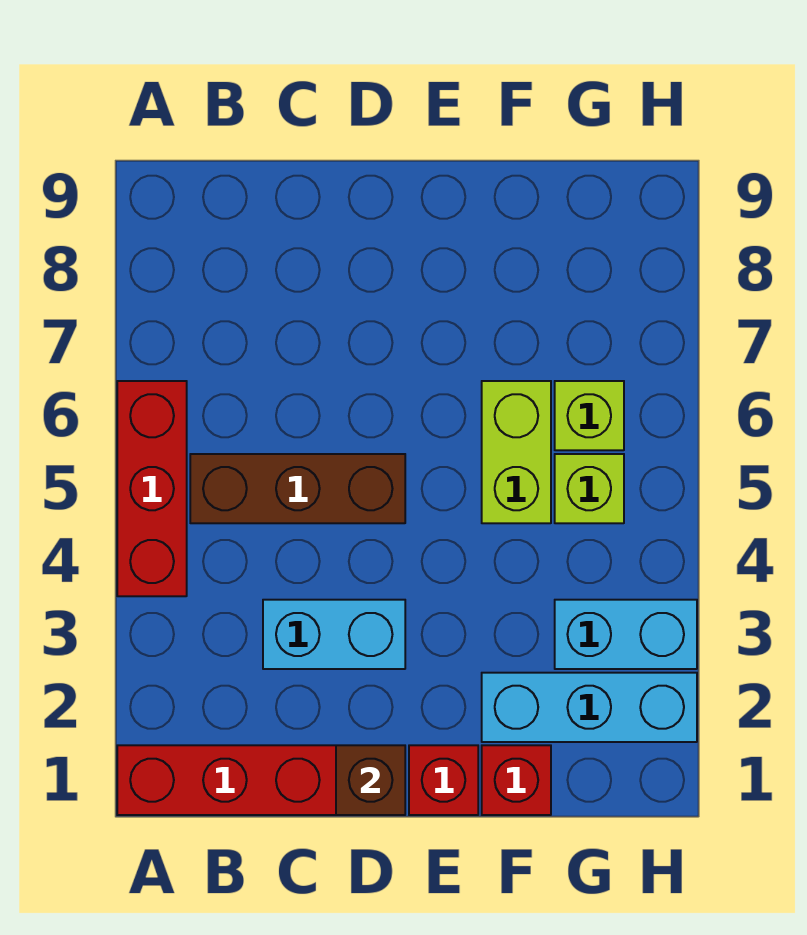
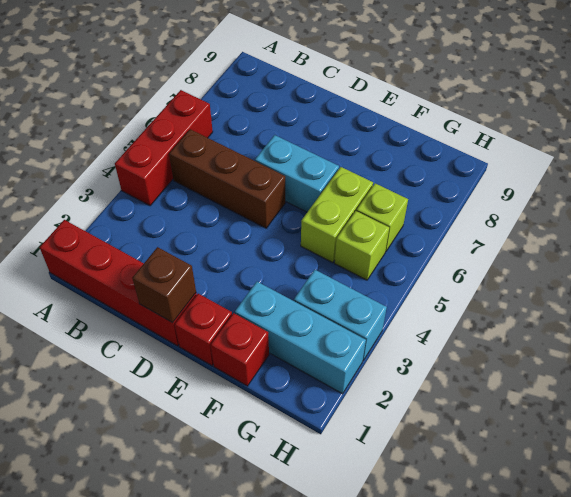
cyan 1x2 brick [263,600,405,669] -> cyan 1x2 brick moved to [255,135,339,212]

